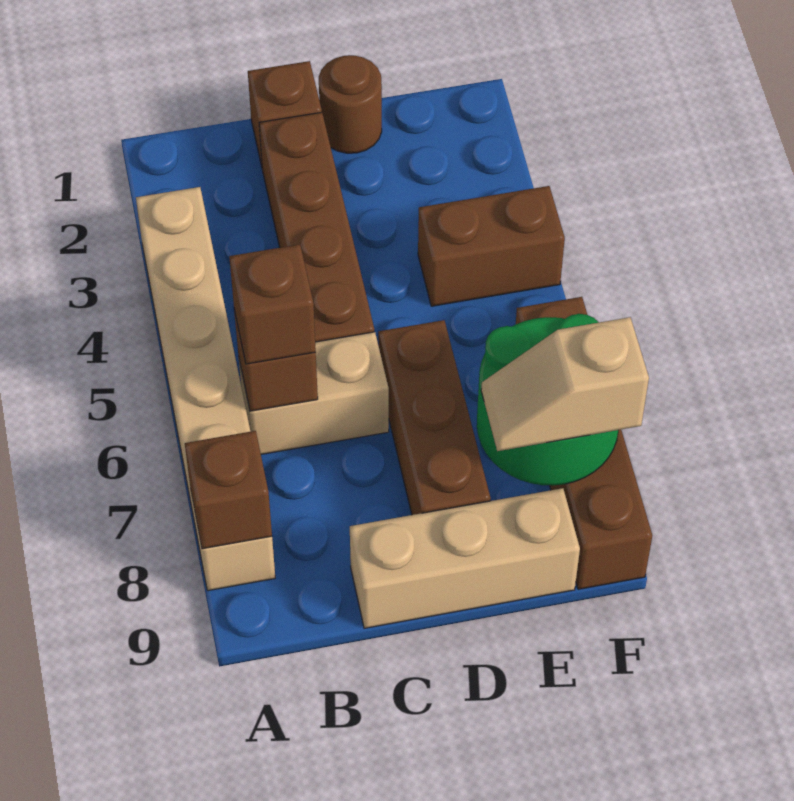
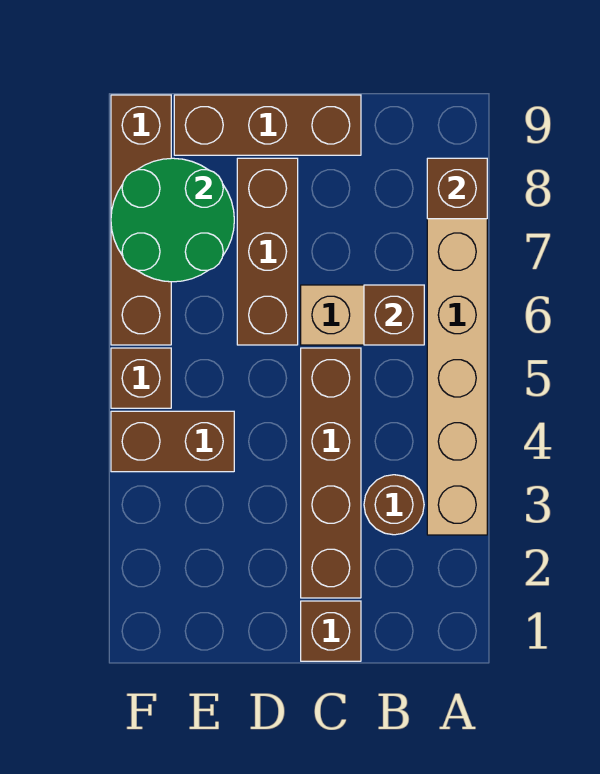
brown 1x1 brick [229,244,316,364] -> brown 1x1 brick moved to [111,348,171,408]
tan 1x3 brick [350,488,580,628] -> brown 1x3 brick [174,95,361,155]
brown 1x1 round brick [319,55,382,153] -> brown 1x1 round brick moved to [364,475,424,535]
tan 1x2 slope [481,317,649,451] -> none

